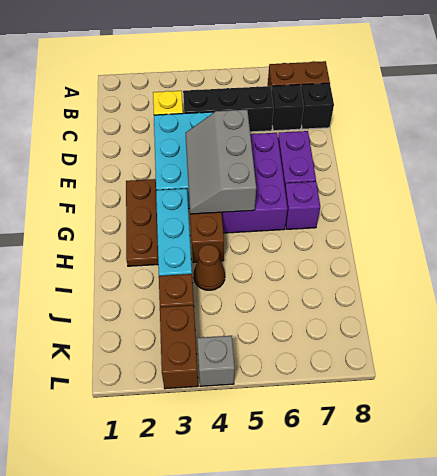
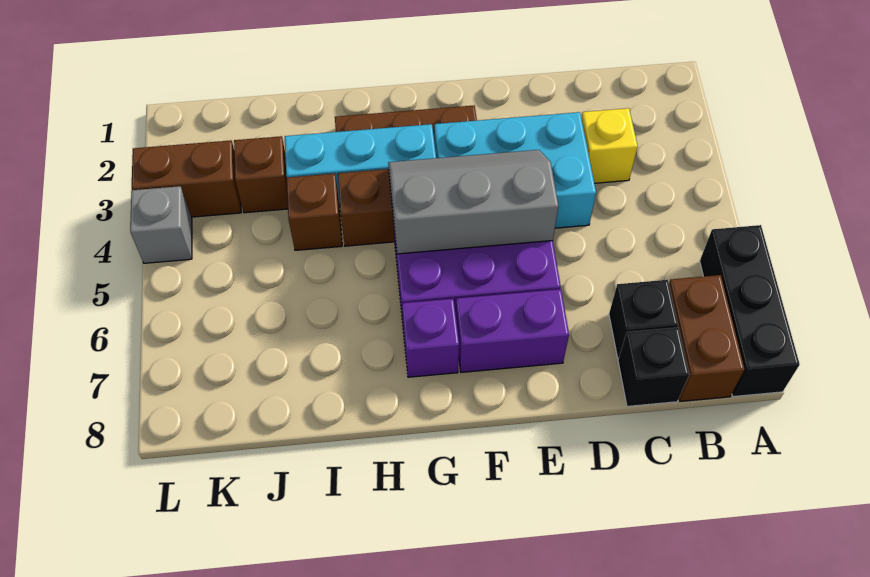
black 1x3 brick [183,86,274,132] -> black 1x3 brick moved to [700,225,800,397]
brown 1x1 cone [194,245,225,290] -> brown 1x1 brick [286,174,342,250]

